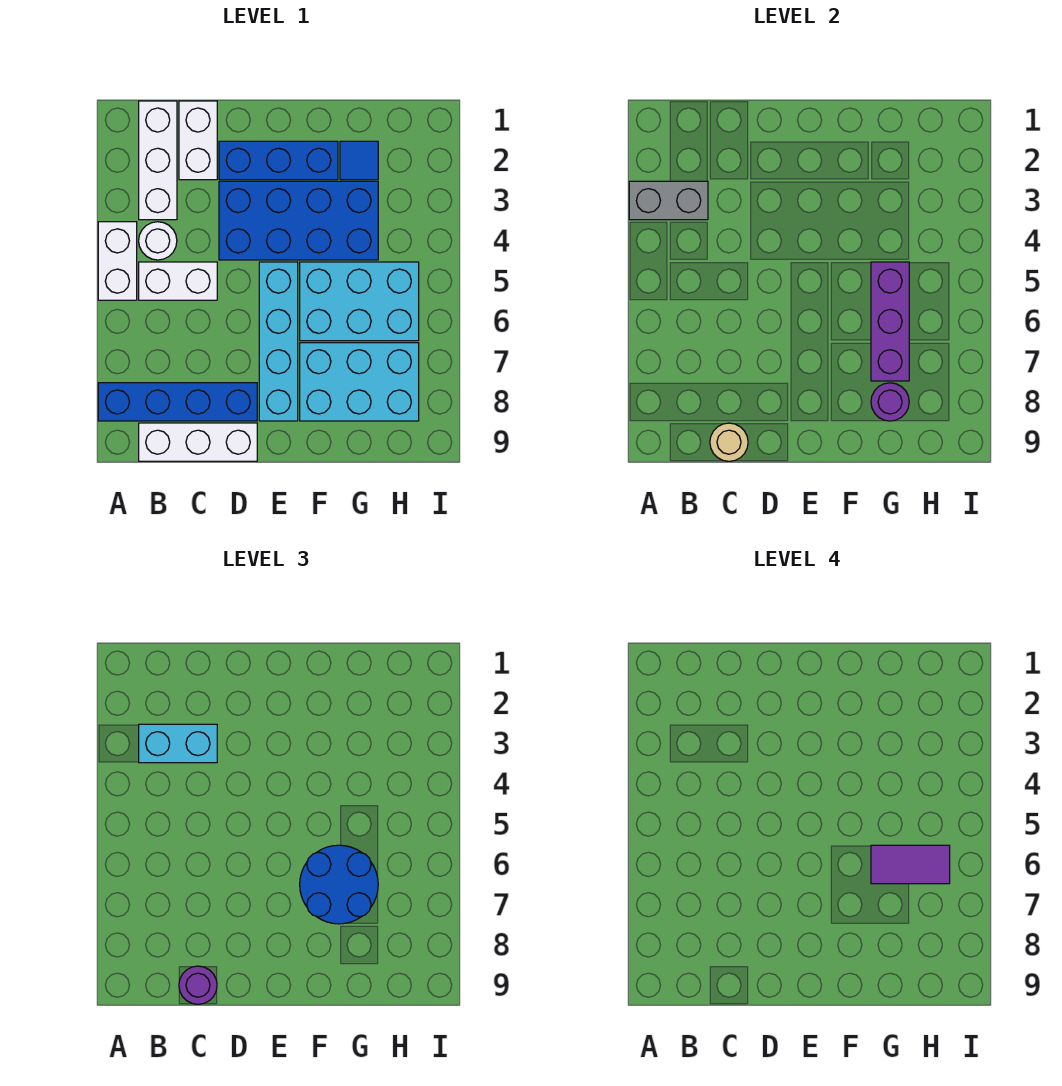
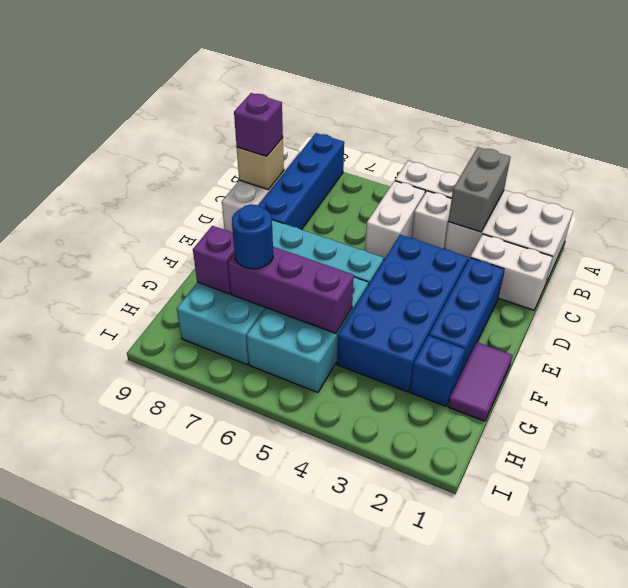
white 1x3 brick [139,101,177,220] -> white 2x3 brick [444,190,573,285]
cyan 1x2 brick [139,724,217,763] -> none
white 1x1 round brick [139,222,177,260] -> white 1x1 brick [412,191,452,249]
tan 1x1 round brick [710,423,748,461] -> tan 1x1 brick [237,138,284,190]
purple 1x1 round brick [179,966,217,1004] -> purple 1x1 brick [234,93,283,156]
blue 2x2 round brick [300,845,378,924] -> blue 1x1 round brick [232,204,273,269]
blue 1x1 tile [340,141,378,180] -> blue 1x1 brick [410,336,465,406]
purple 1x2 tile [871,845,950,884] -> purple 1x2 tile moved to [448,342,513,421]
purple 1x1 round brick [871,383,909,421] -> purple 1x1 brick [193,226,235,294]

